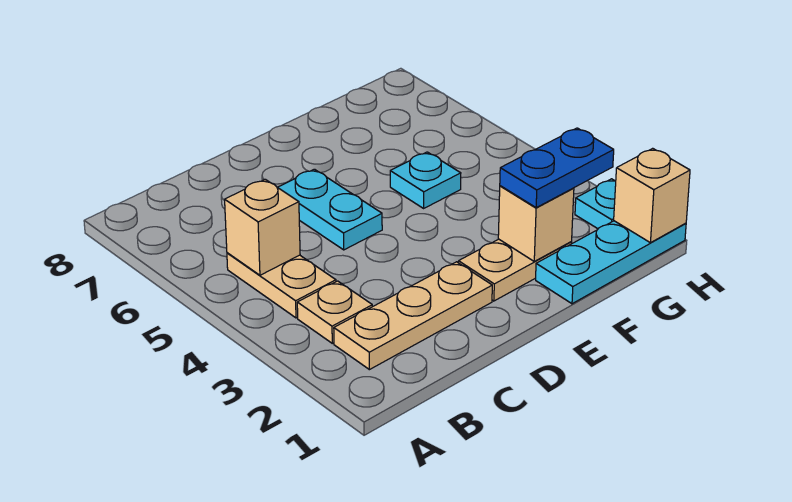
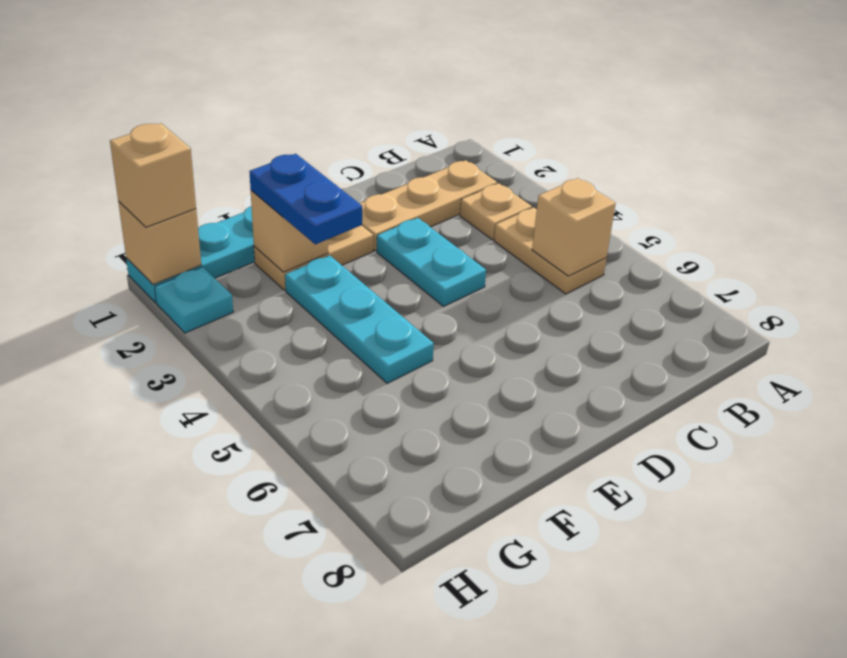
cyan 1x2 plate [278,169,382,250] -> cyan 1x2 plate moved to [377,218,486,306]
blue 1x2 plate [500,128,614,208] -> blue 1x2 plate turned to [249,154,362,244]
cyan 1x1 plate [390,152,461,208] -> cyan 1x3 plate [285,255,434,383]
none -> tan 1x1 brick [110,123,196,227]

